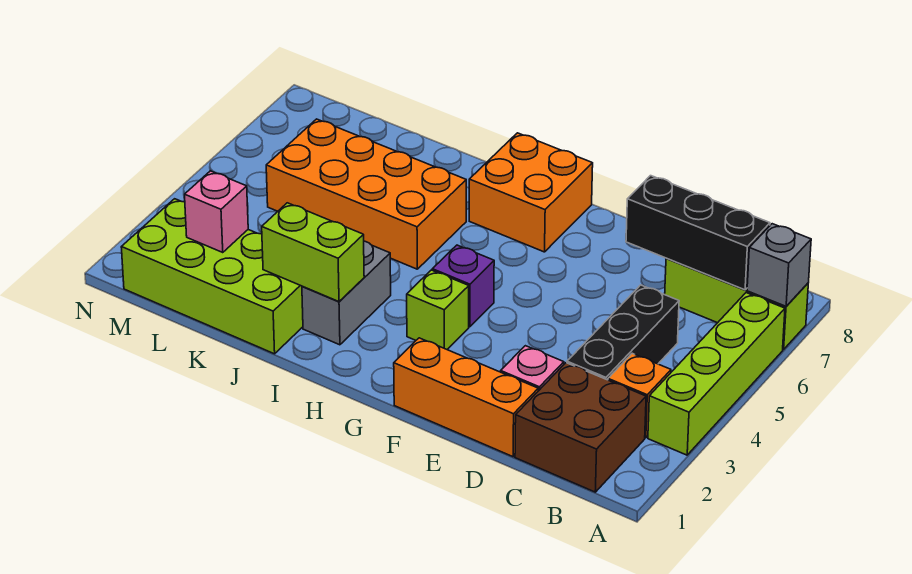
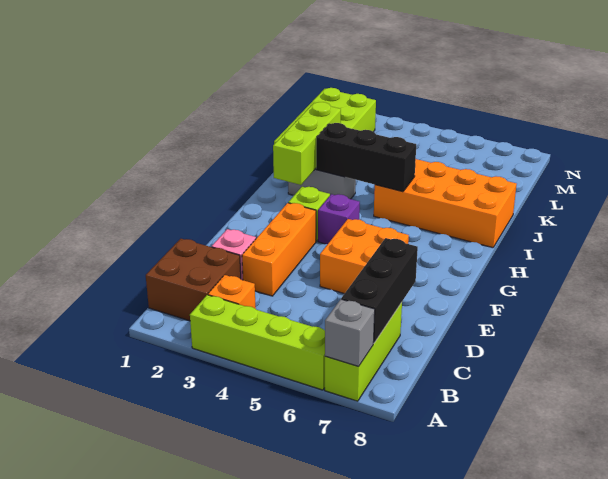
black 1x3 brick [567,285,679,380] -> black 1x3 brick moved to [316,123,416,192]
orange 1x3 brick [394,338,538,457] -> orange 1x3 brick moved to [242,203,316,296]
orange 2x2 brick [469,133,593,252] -> orange 2x2 brick moved to [320,219,409,294]
lime 1x2 brick [262,203,364,302] -> lime 1x3 brick [273,102,341,185]
orange 2x4 brick [266,119,466,269] -> orange 2x4 brick turned to [374,159,517,248]
pink 1x1 brick [185,171,248,253] -> none

